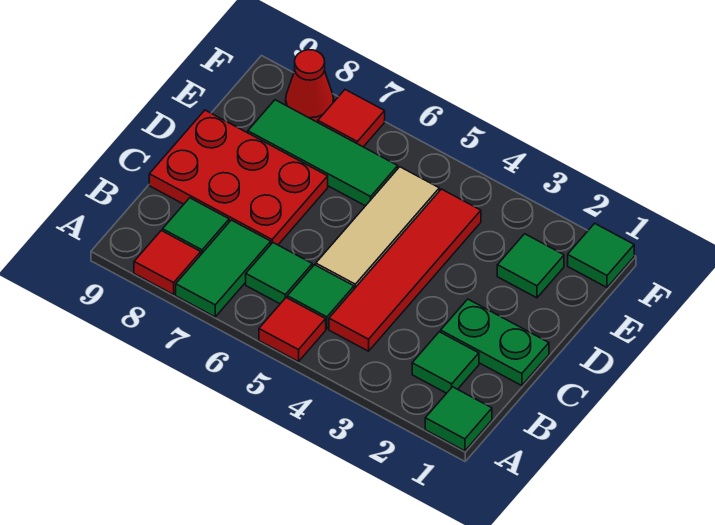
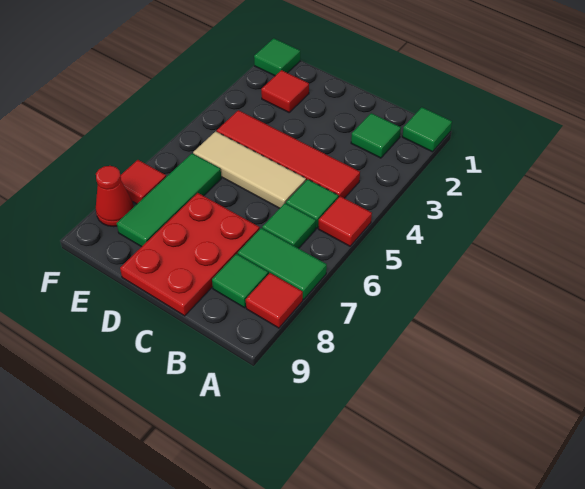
green 1x2 plate [441,299,549,386] -> none
green 1x1 tile [497,234,564,298] -> red 1x1 tile [261,70,309,112]

